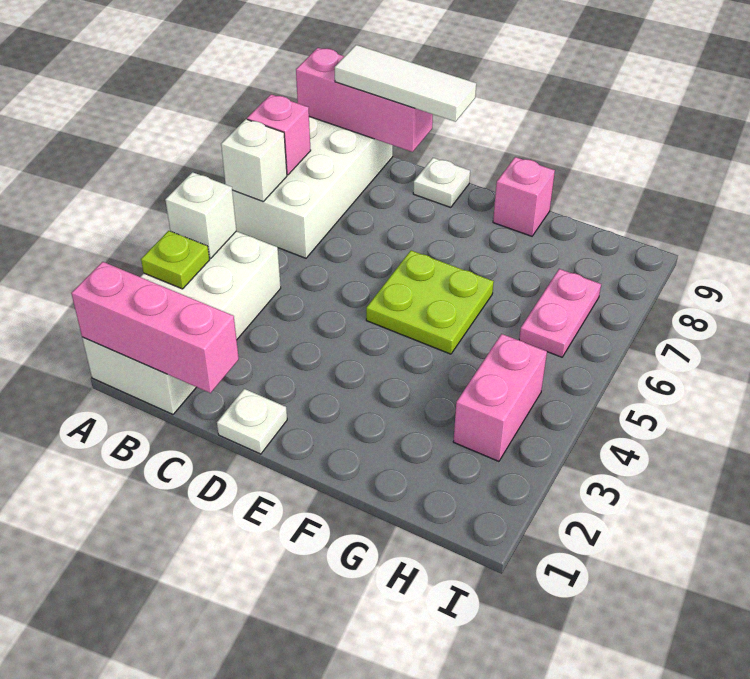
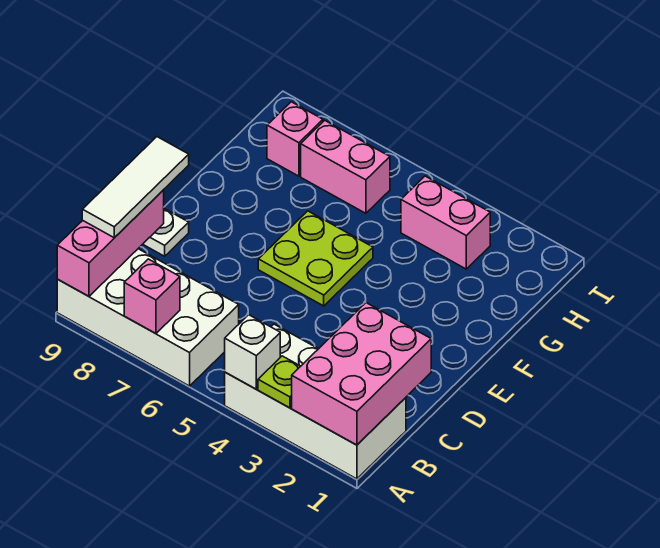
pink 1x3 brick [71,262,239,393] -> pink 2x3 brick [292,303,431,445]
white 1x1 brick [221,119,287,202] -> none
white 1x1 plate [217,389,287,454] -> none
pink 1x1 brick [493,157,555,236] -> pink 1x1 brick moved to [267,102,323,176]
pink 1x2 plate [519,269,601,357] -> pink 1x2 brick [301,120,390,213]

